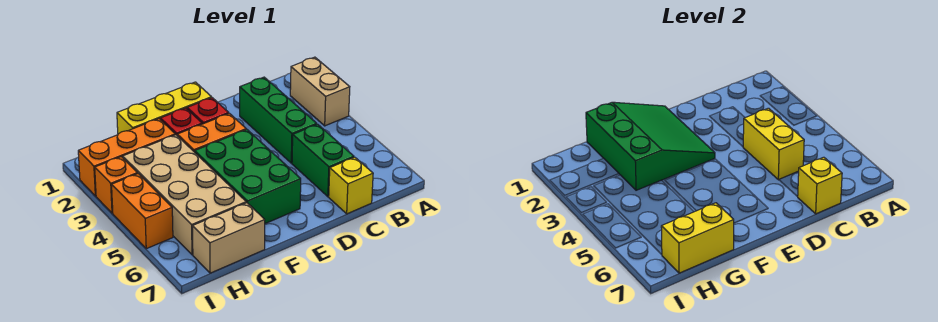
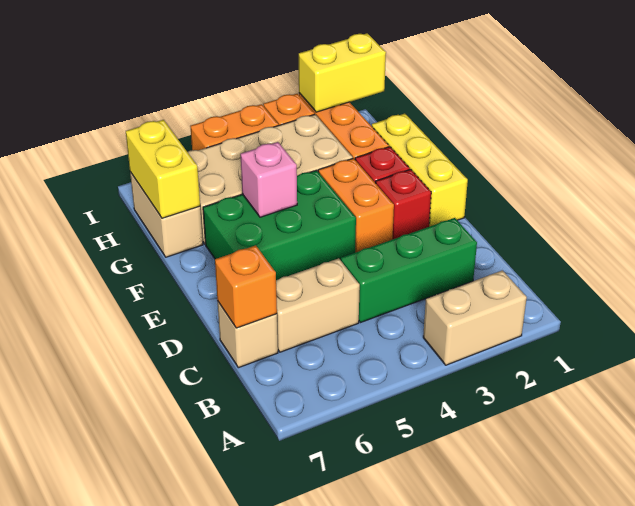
yellow 1x2 brick [743,108,804,180] -> yellow 1x2 brick moved to [299,33,386,112]
green 1x2 brick [292,124,354,197] -> tan 1x2 brick [276,258,360,352]
yellow 1x1 brick [329,157,373,214] -> tan 1x1 brick [218,302,278,368]
yellow 1x1 brick [798,157,842,214] -> orange 1x1 brick [215,245,277,328]
green 3x3 slope [586,102,715,190] -> none
none -> pink 1x1 brick [240,142,297,217]

